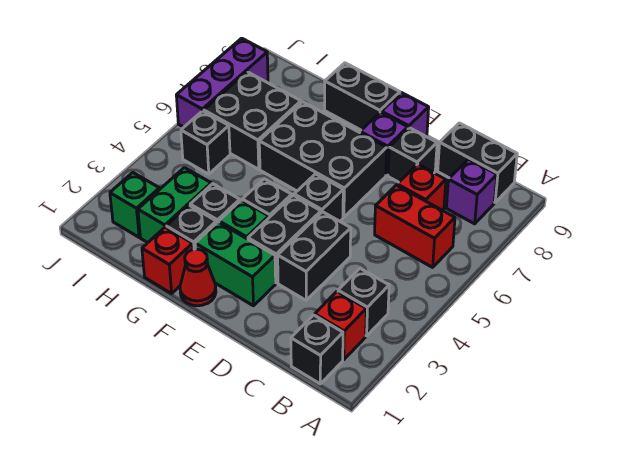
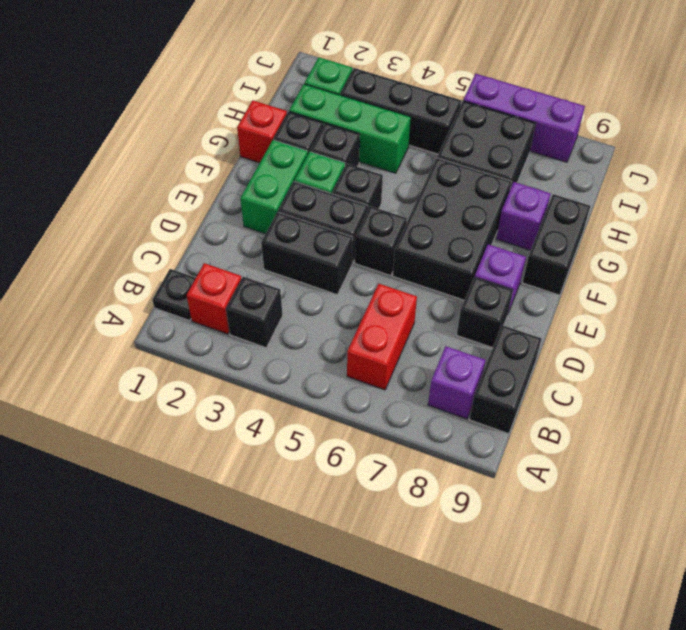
black 1x1 brick [291,315,343,384] -> black 1x1 plate [152,269,196,321]
red 1x1 brick [397,164,446,210] -> none
purple 1x1 brick [381,92,429,137] -> purple 1x1 brick moved to [496,182,551,250]
red 1x1 cone [180,249,216,306] -> none
green 1x2 brick [138,168,211,243] -> green 1x3 brick [289,84,411,173]
black 1x1 brick [181,111,230,174] -> black 1x3 brick [340,68,461,154]

